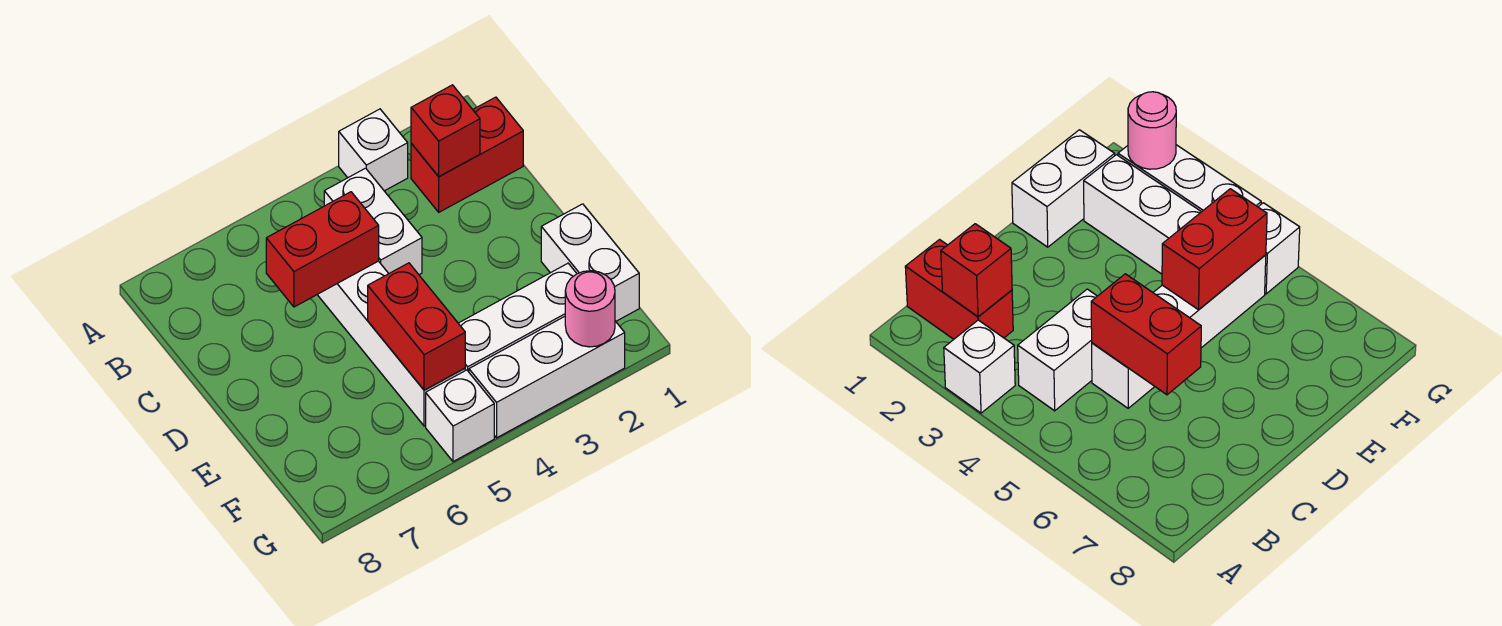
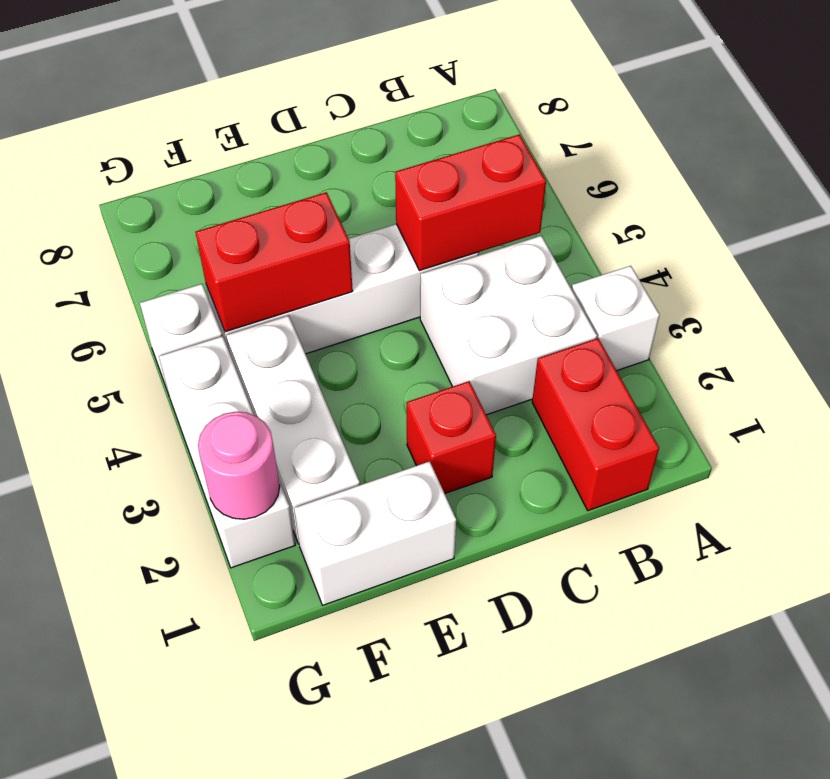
red 1x1 brick [411,85,480,177] -> red 1x1 brick moved to [406,381,496,493]
white 1x2 brick [324,168,422,275] -> white 2x2 brick [420,236,597,415]
red 1x2 brick [266,192,379,307] -> red 1x2 brick turned to [395,134,546,271]

